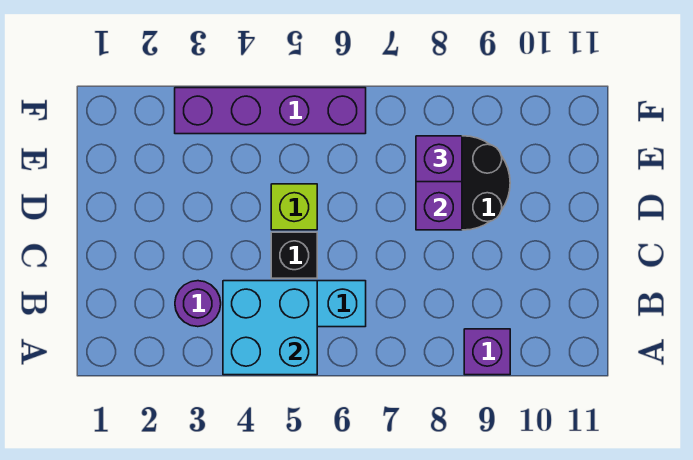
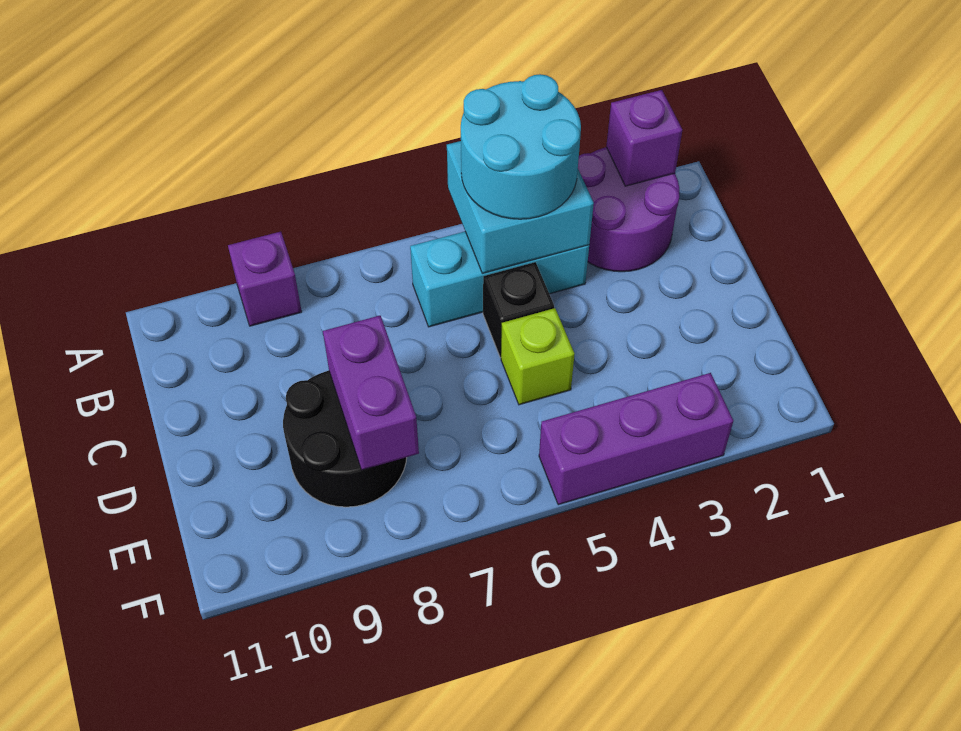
none -> cyan 2x2 round brick [461,74,581,219]
purple 1x1 round brick [175,281,221,327] -> purple 2x2 round brick [578,147,679,272]
purple 1x1 brick [416,136,462,182] -> purple 1x1 brick moved to [606,90,682,186]
purple 1x4 brick [175,88,366,134] -> purple 1x3 brick [539,373,733,505]

